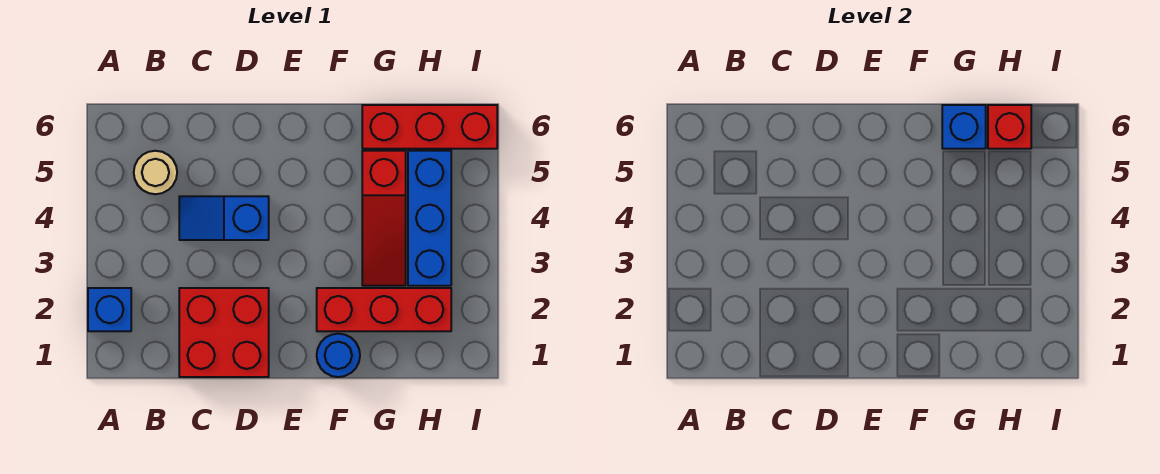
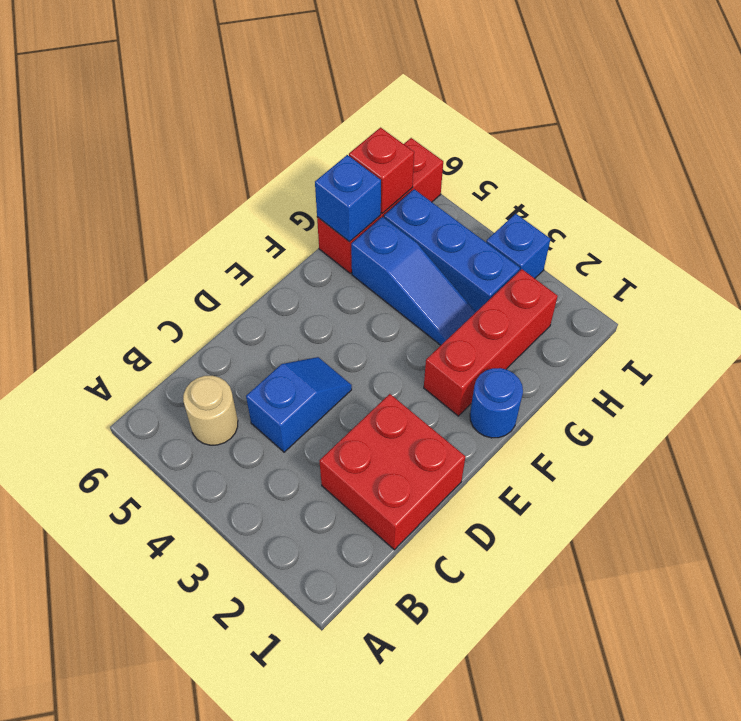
blue 1x1 brick [88,288,131,331] -> blue 1x1 brick moved to [486,214,550,278]
blue 1x2 slope [179,196,269,240] -> blue 1x2 slope turned to [246,357,352,452]
red 1x3 slope [362,151,406,286] -> blue 1x3 slope [351,217,476,345]

